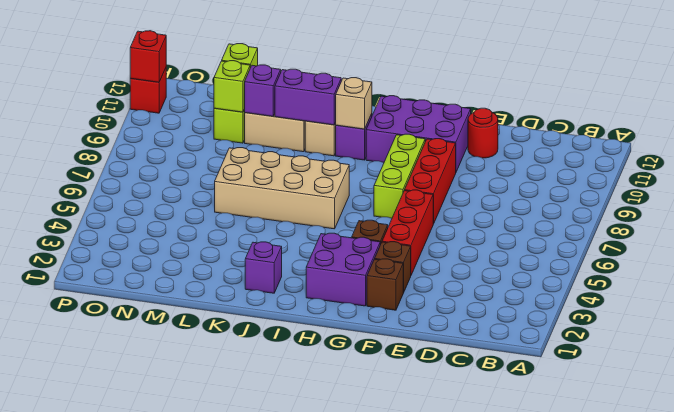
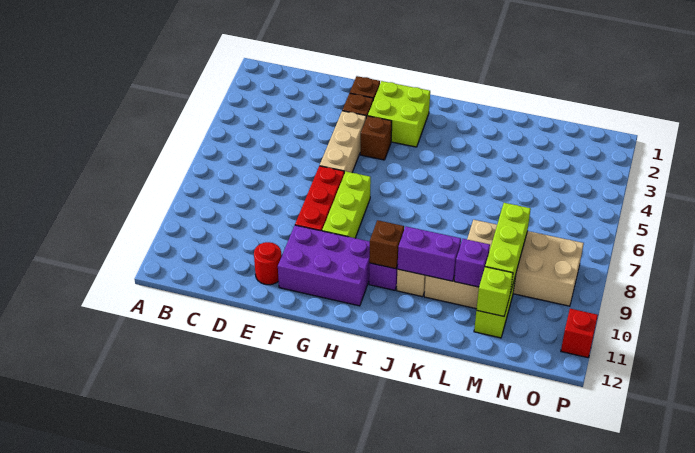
red 1x3 brick [382,190,433,275] -> tan 1x3 brick [320,111,366,173]
purple 2x2 brick [306,233,380,306] -> lime 2x2 brick [368,81,430,147]
tan 2x4 brick [215,148,349,229] -> tan 2x4 brick moved to [467,220,584,306]
tan 1x1 brick [336,78,372,129] -> brown 1x1 brick [369,220,404,269]
purple 1x1 brick [245,242,282,293] -> none
lime 1x1 brick [214,61,250,112] -> lime 1x3 brick [485,203,531,290]
red 1x1 brick [130,31,166,82] -> none

